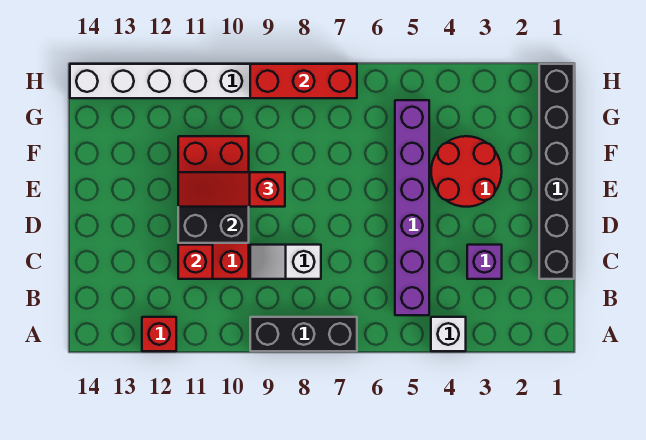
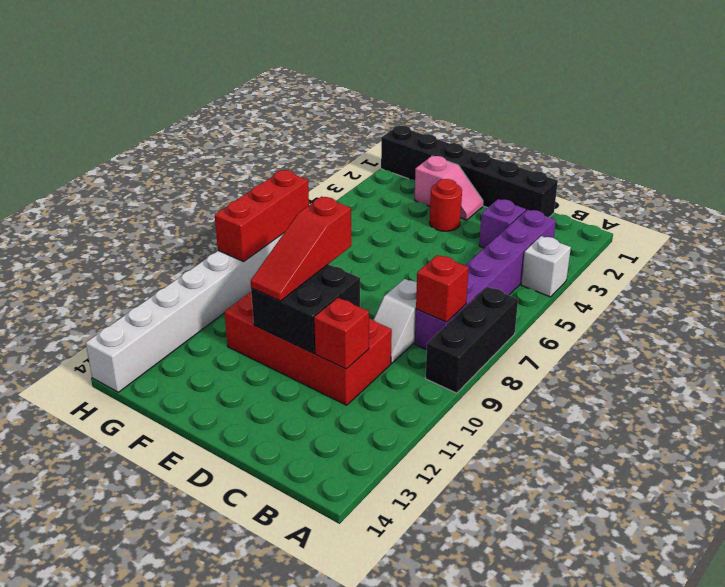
red 1x1 brick [142,317,176,351] -> red 1x1 brick moved to [416,255,469,322]
purple 1x6 brick [395,100,429,315] -> purple 1x6 brick turned to [415,210,556,350]
none -> pink 1x2 slope [415,156,483,220]
red 2x2 round brick [431,136,502,207] -> red 1x1 round brick [429,179,462,231]

